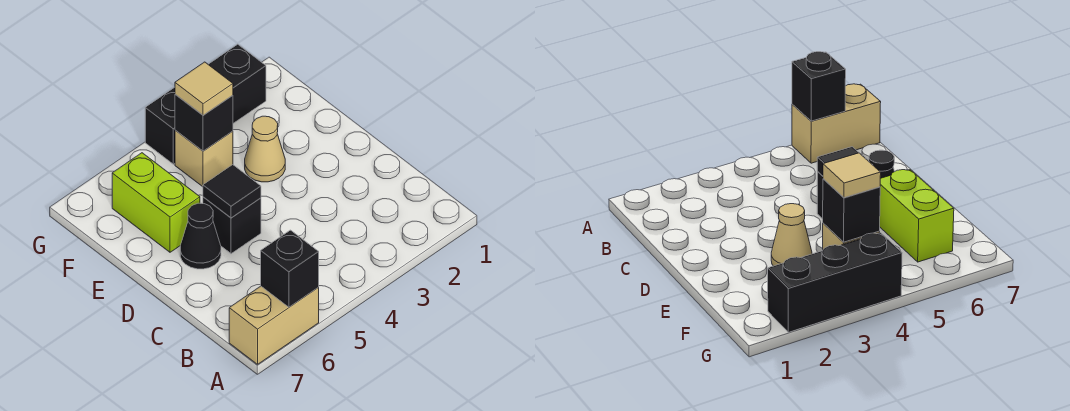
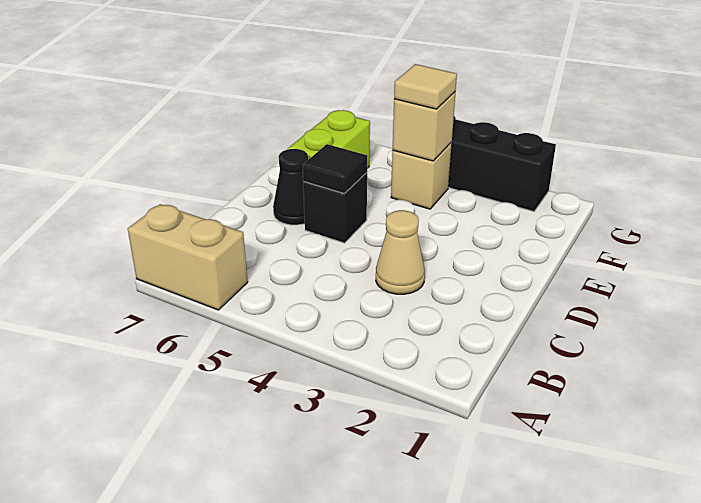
black 1x1 brick [261,230,319,307] -> none
tan 1x1 cone [245,116,285,182] -> tan 1x1 cone moved to [376,210,425,294]
black 1x1 brick [175,94,233,151] -> tan 1x1 brick [393,92,456,161]

